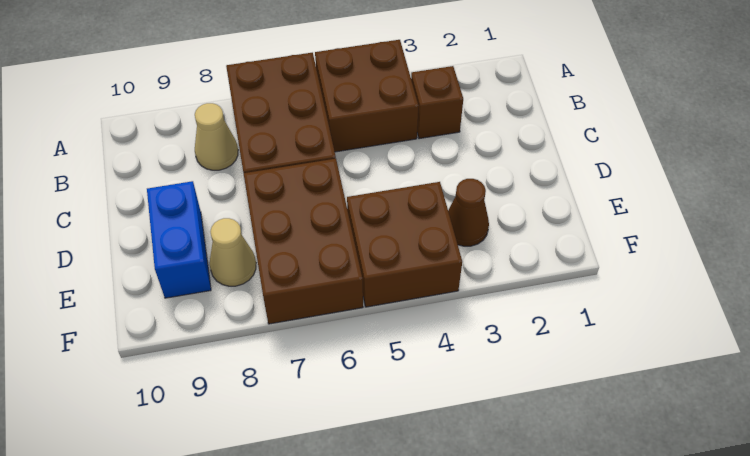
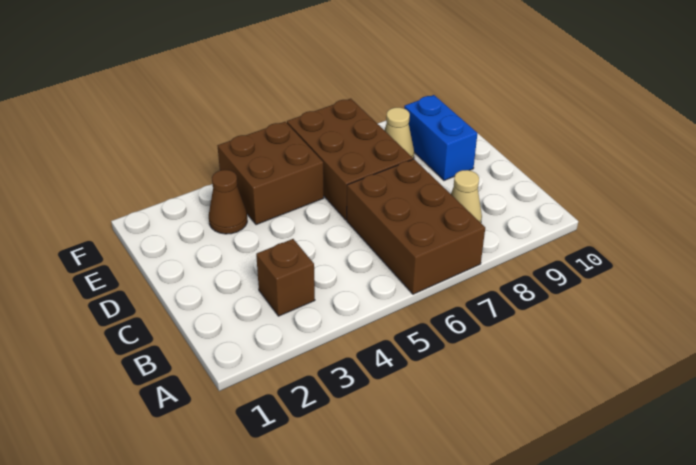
brown 2x2 brick [315,40,419,152] -> none

